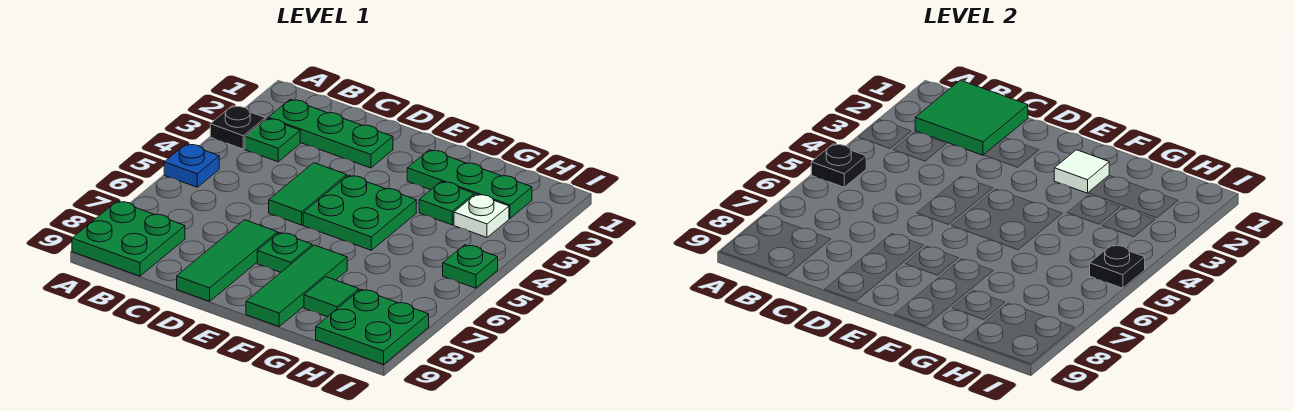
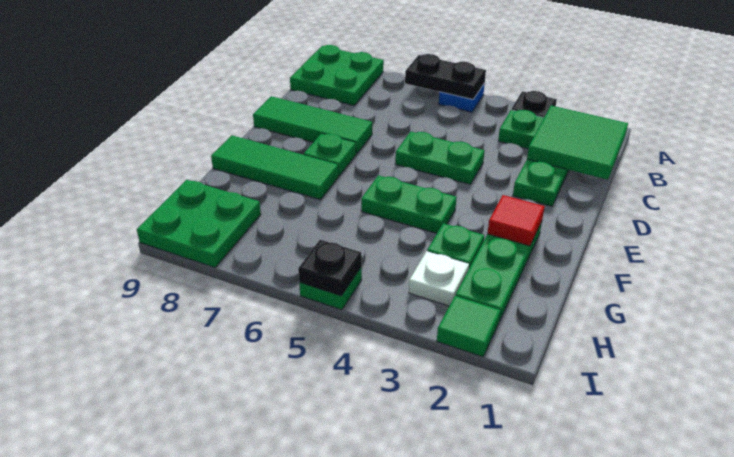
black 1x1 plate [811,144,866,187] -> black 1x2 plate [405,54,486,99]
green 1x2 tile [269,163,347,225] -> green 1x2 plate [395,132,485,184]
green 2x2 plate [303,175,416,250] -> green 1x2 plate [361,175,457,233]
white 1x1 tile [1054,150,1109,193] -> red 1x1 tile [487,195,545,246]
green 1x1 tile [304,277,359,317] -> green 1x1 tile moved to [437,296,500,357]

